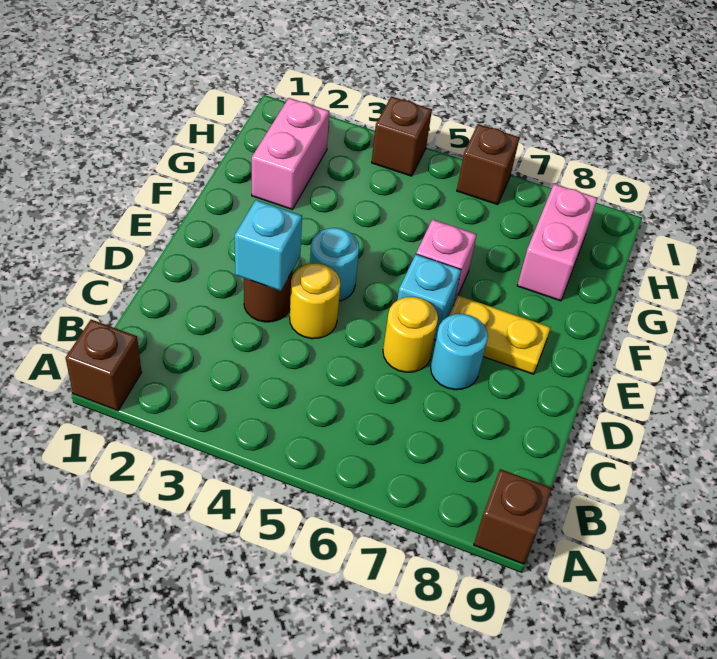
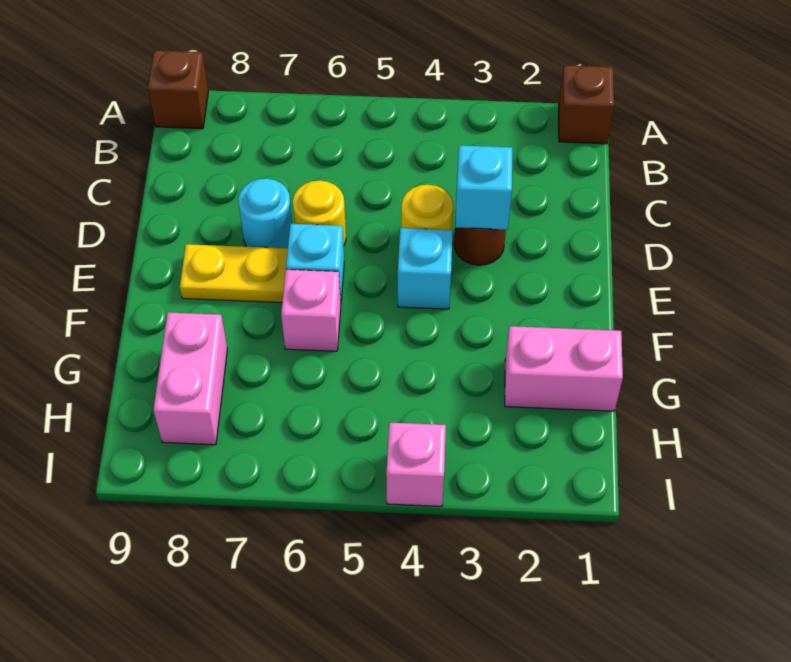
cyan 1x1 round brick [310,228,359,301] -> cyan 1x1 brick [398,228,453,309]
pink 1x2 brick [252,98,329,210] -> pink 1x2 brick turned to [505,326,623,411]
brown 1x1 brick [372,96,432,176] -> pink 1x1 brick [386,423,446,506]
brown 1x1 brick [457,124,520,205] -> none

